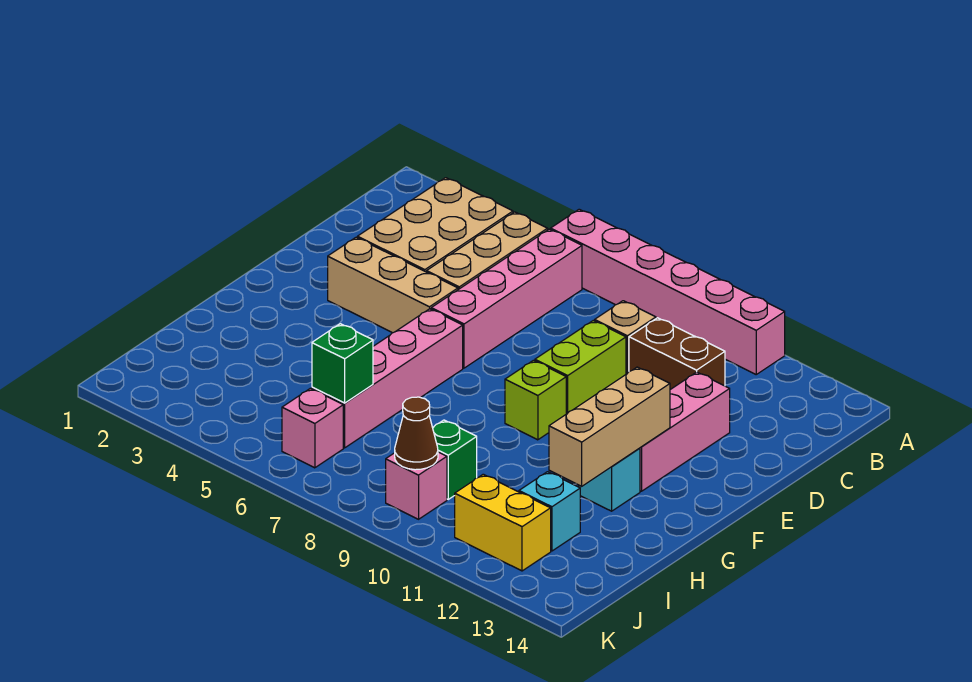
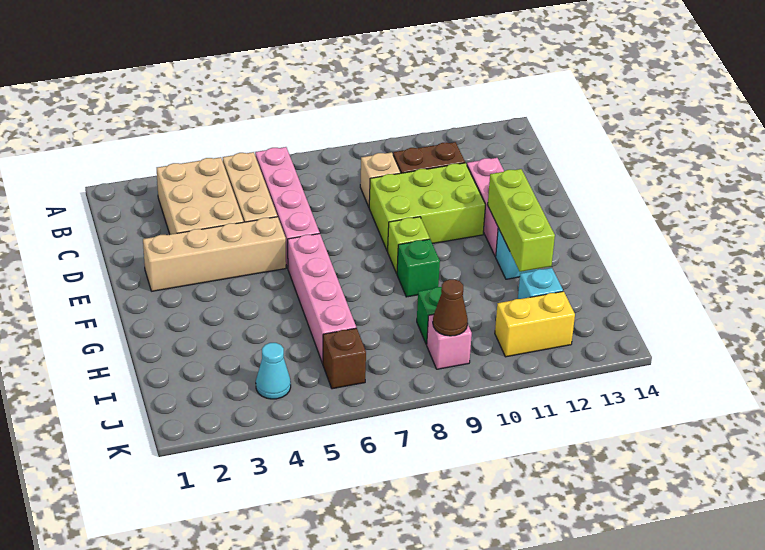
pink 1x6 brick [551,209,785,374] -> none
lime 1x2 brick [535,321,626,414] -> lime 2x3 brick [369,163,485,251]
tan 1x3 brick [328,237,458,333] -> tan 1x4 brick [143,217,286,291]
tan 1x3 brick [549,367,670,486] -> lime 1x3 brick [488,169,555,272]
green 1x1 brick [312,324,373,403] -> green 1x1 brick moved to [397,239,440,297]
none -> cyan 1x1 cone [256,343,291,399]
pink 1x1 brick [282,388,343,468] -> brown 1x1 brick [323,328,366,389]

